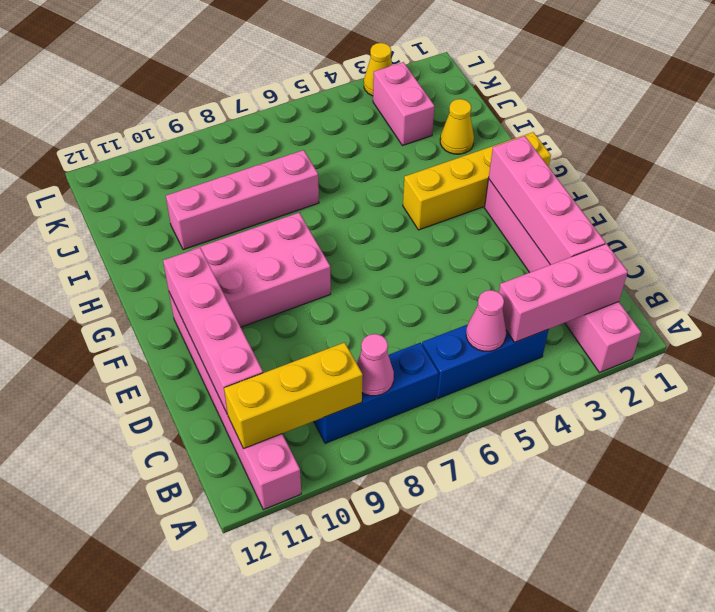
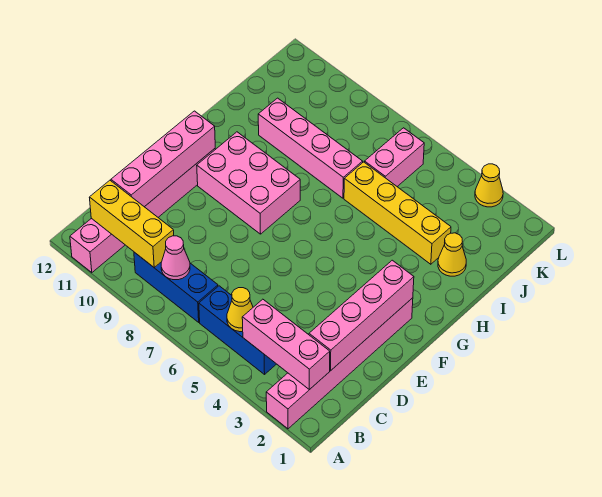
pink 1x1 cone [466,290,506,351] -> yellow 1x1 cone [227,288,253,332]
yellow 1x4 brick [403,132,551,230] -> yellow 1x4 brick moved to [344,162,451,264]
pink 1x2 brick [373,62,434,146] -> pink 1x2 brick moved to [365,128,424,186]

